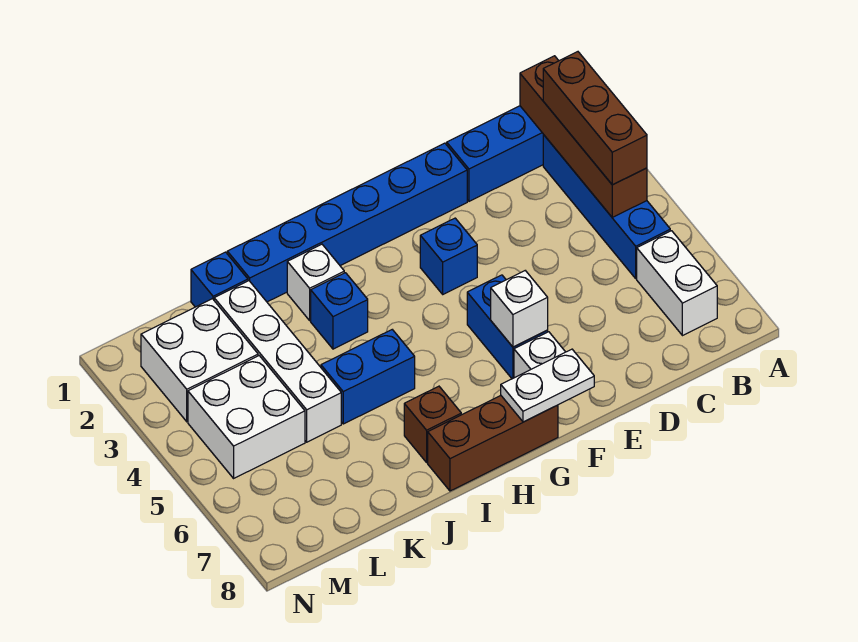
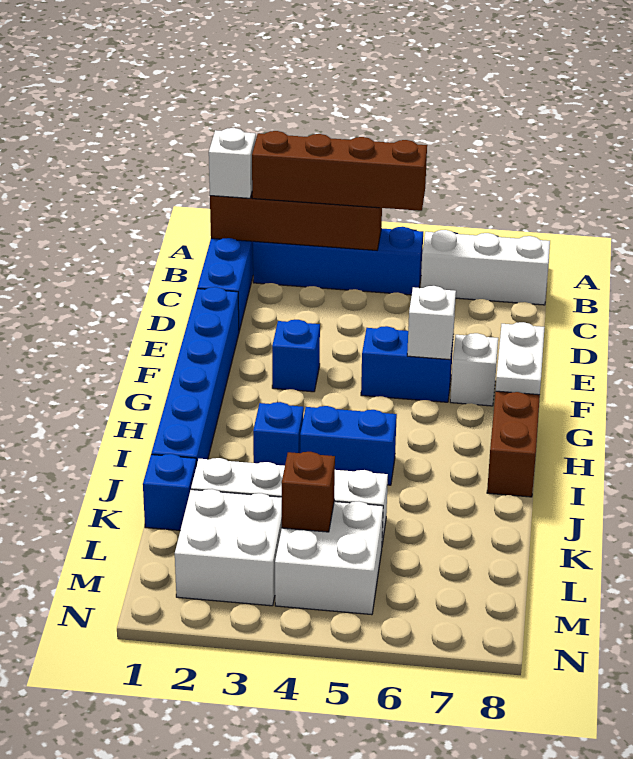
brown 1x3 brick [543,52,647,185] -> brown 1x4 brick [252,131,427,211]
white 1x2 brick [637,231,717,336] -> white 1x3 brick [421,230,550,305]
white 1x1 brick [287,244,344,320] -> white 1x1 brick moved to [209,128,256,198]
blue 1x2 brick [321,330,415,424] -> blue 1x2 brick turned to [300,406,397,485]
brown 1x1 brick [404,386,461,462] -> brown 1x1 brick moved to [282,452,335,532]

